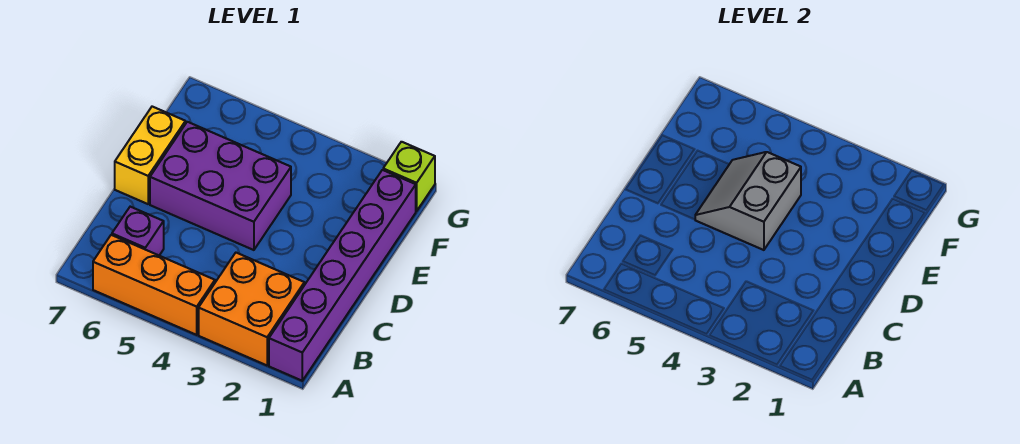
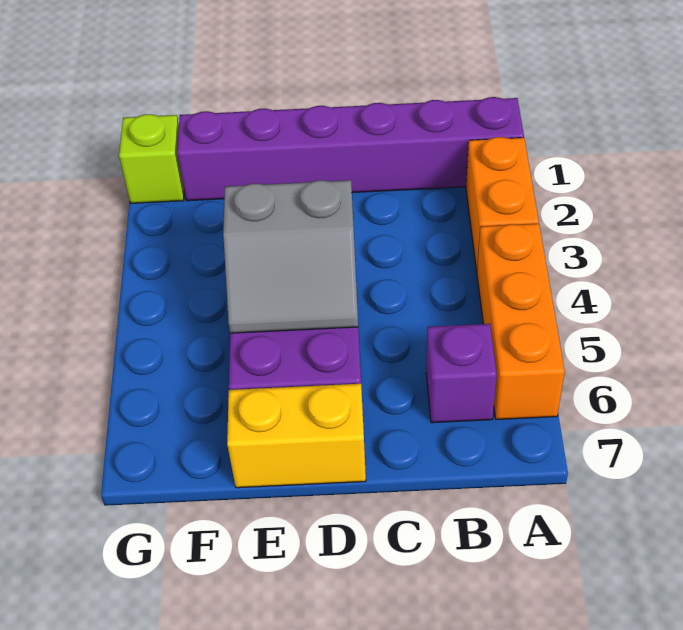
orange 2x2 brick [199,253,304,365] -> orange 1x2 brick [466,137,539,270]

